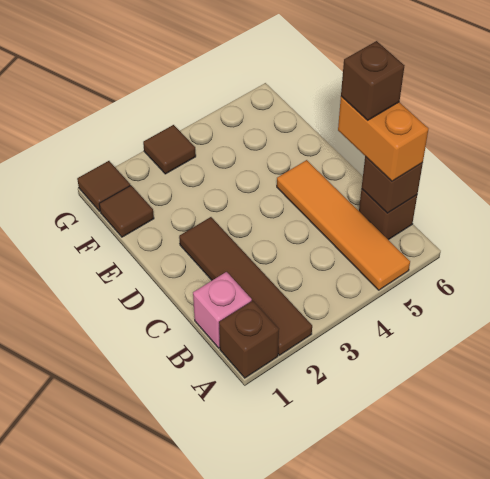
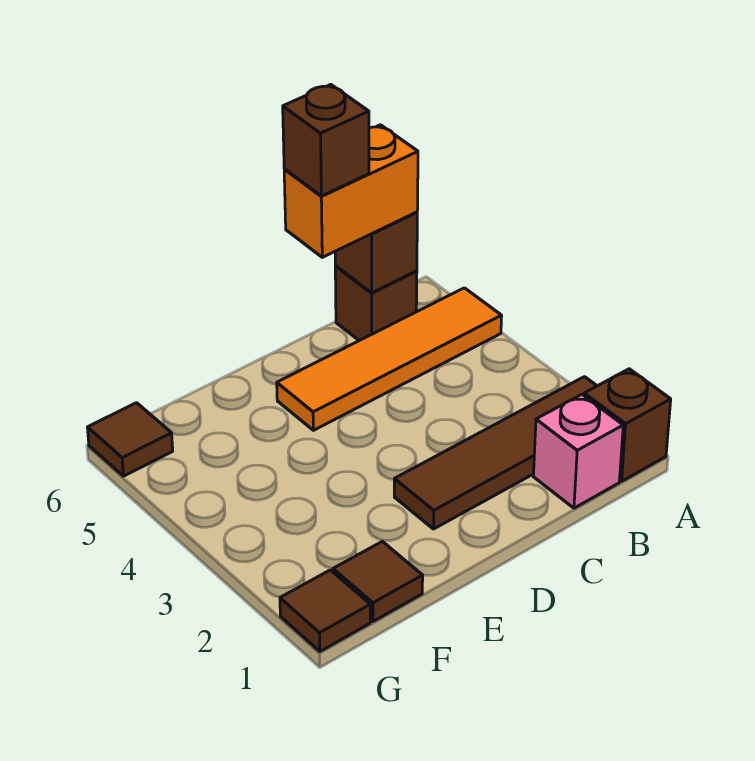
brown 1x1 tile [143,125,196,174] -> brown 1x1 tile moved to [87,403,173,476]

